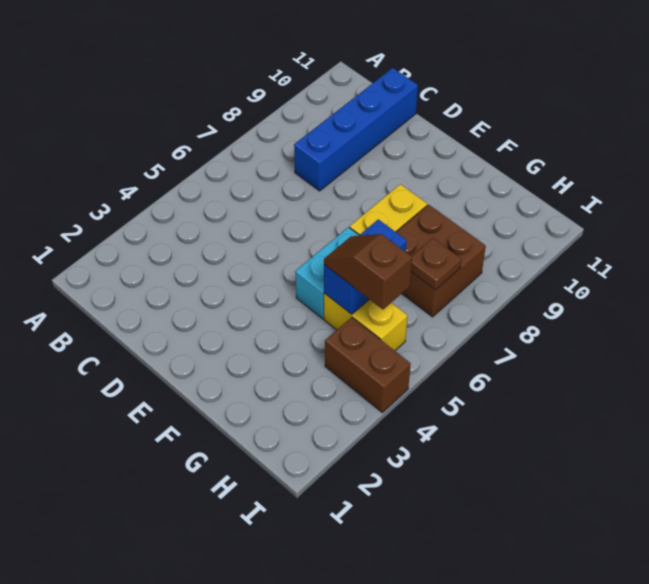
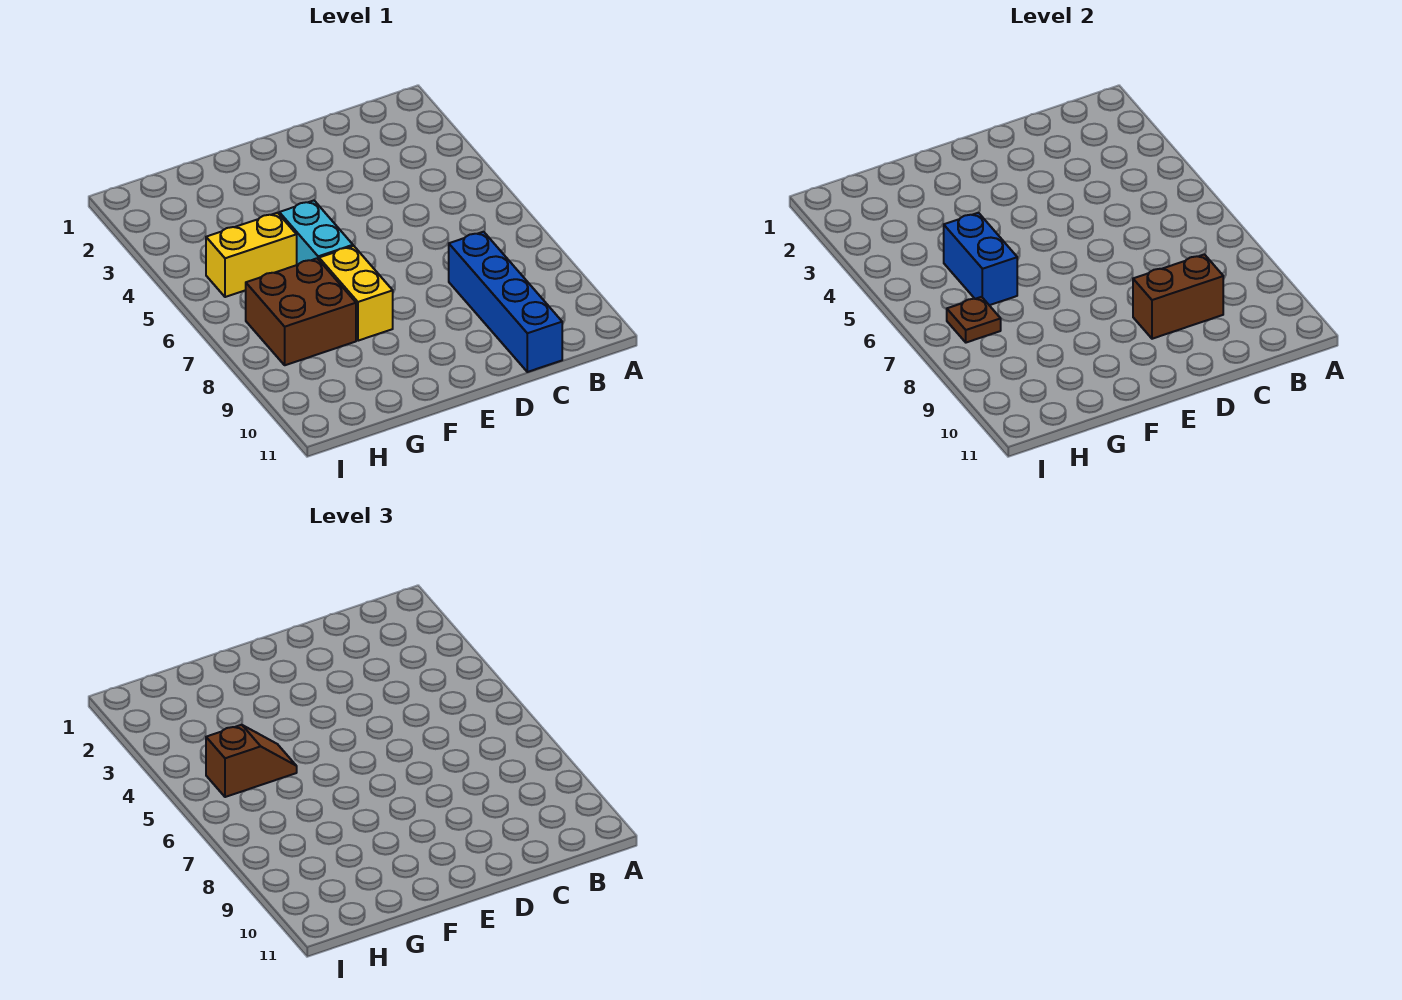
brown 1x2 brick [325,317,411,412] -> brown 1x2 brick moved to [1133,254,1223,339]

